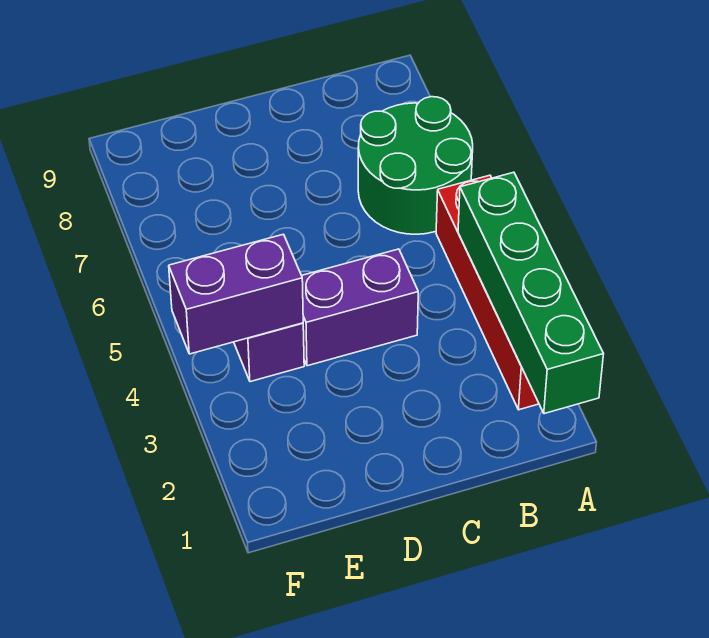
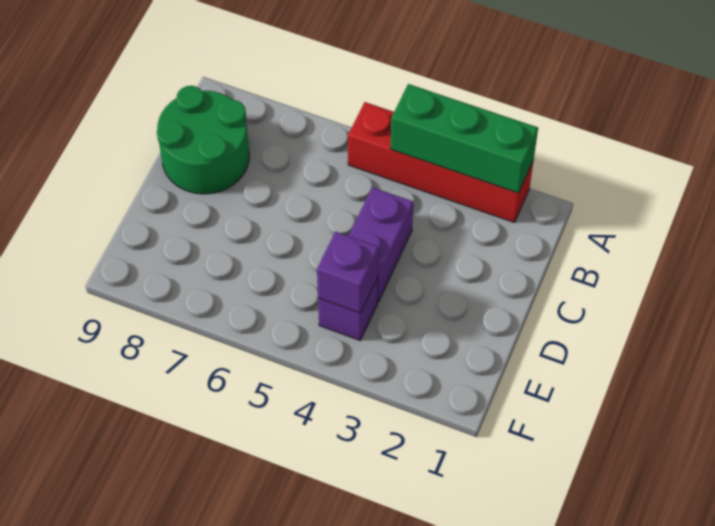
green 1x4 brick [458,172,603,414] -> green 1x3 brick [391,84,538,193]
green 2x2 round brick [358,97,473,234] -> green 2x2 round brick moved to [157,86,249,194]
purple 1x2 brick [169,234,303,354] -> purple 1x1 brick [317,232,379,313]

